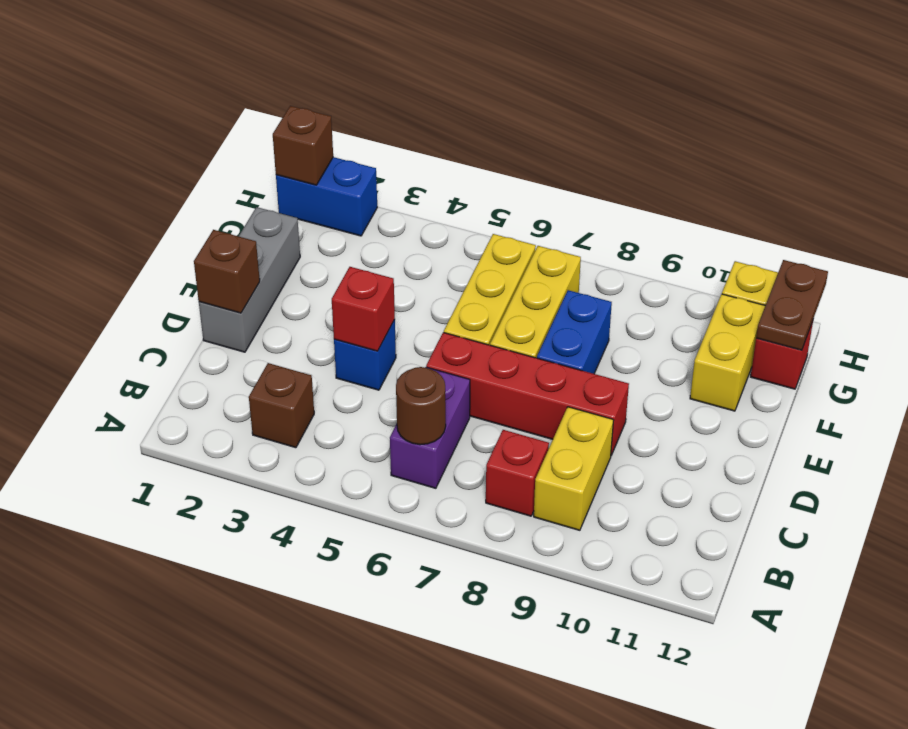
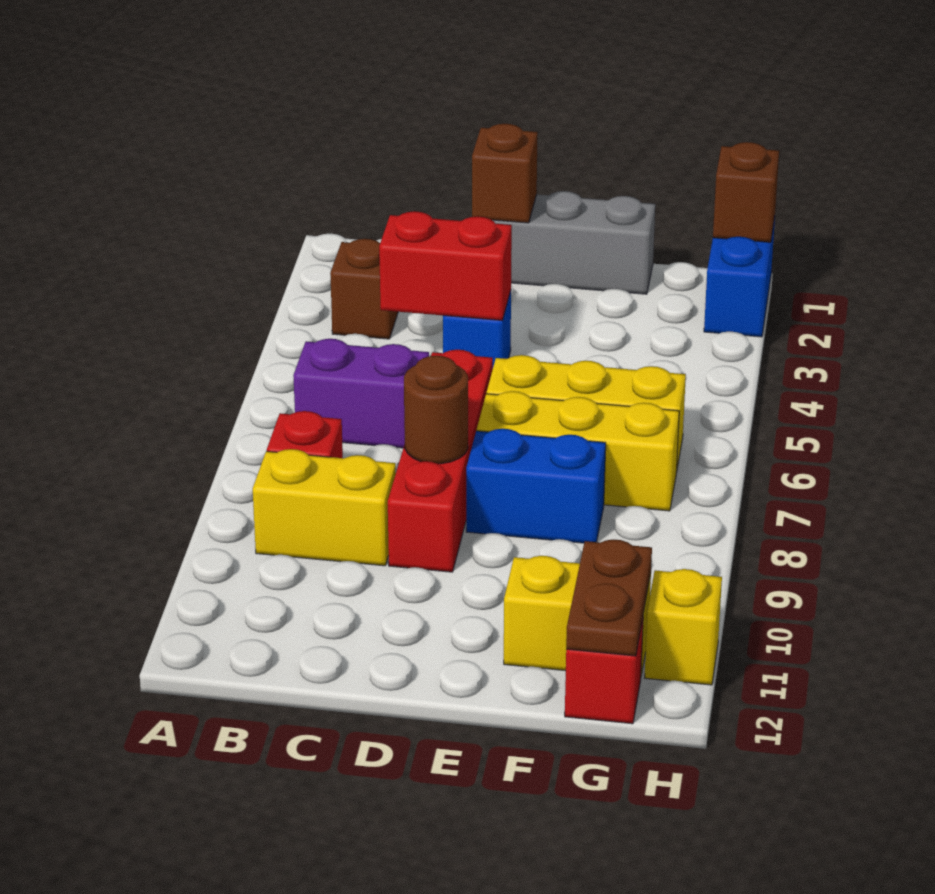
brown 1x1 round brick [396,367,446,445] -> brown 1x1 round brick moved to [404,356,468,464]
red 1x1 brick [332,267,395,351] -> red 1x2 brick [379,211,512,321]
brown 1x2 plate [756,260,828,350] -> brown 1x2 plate turned to [566,539,652,656]

